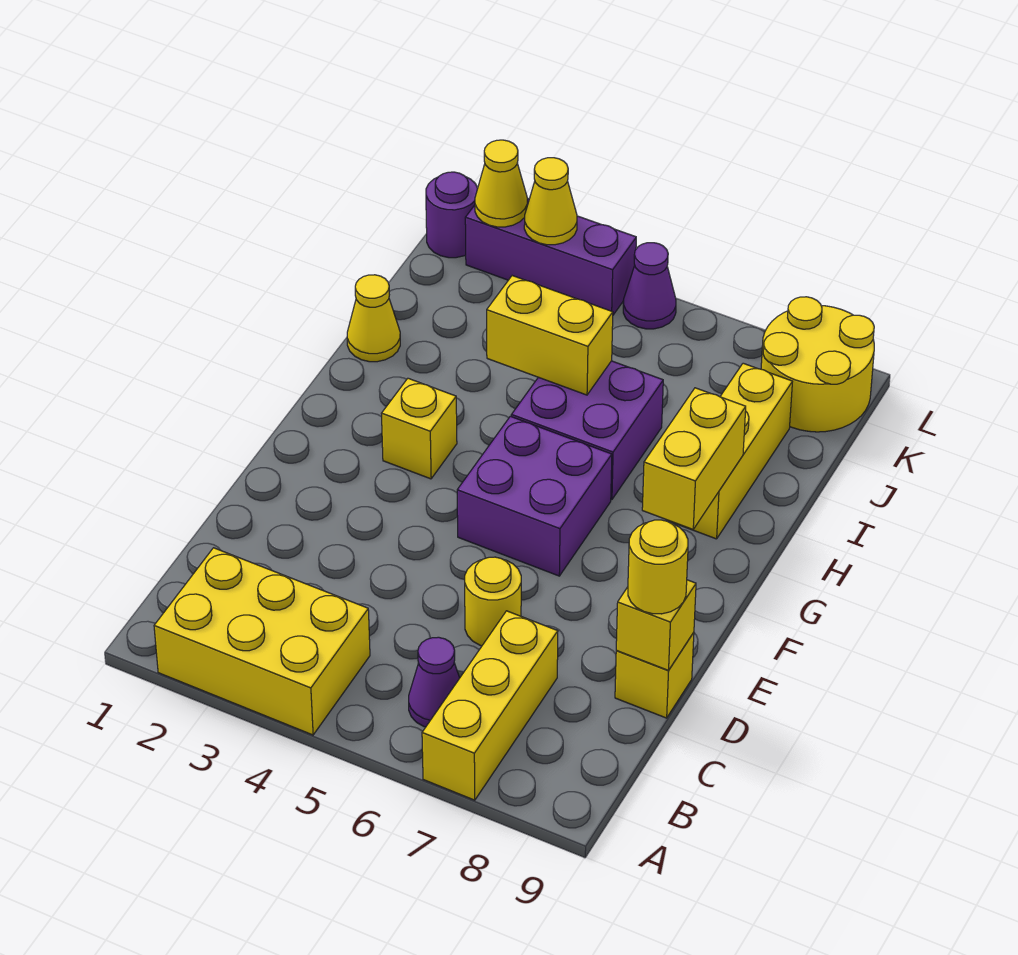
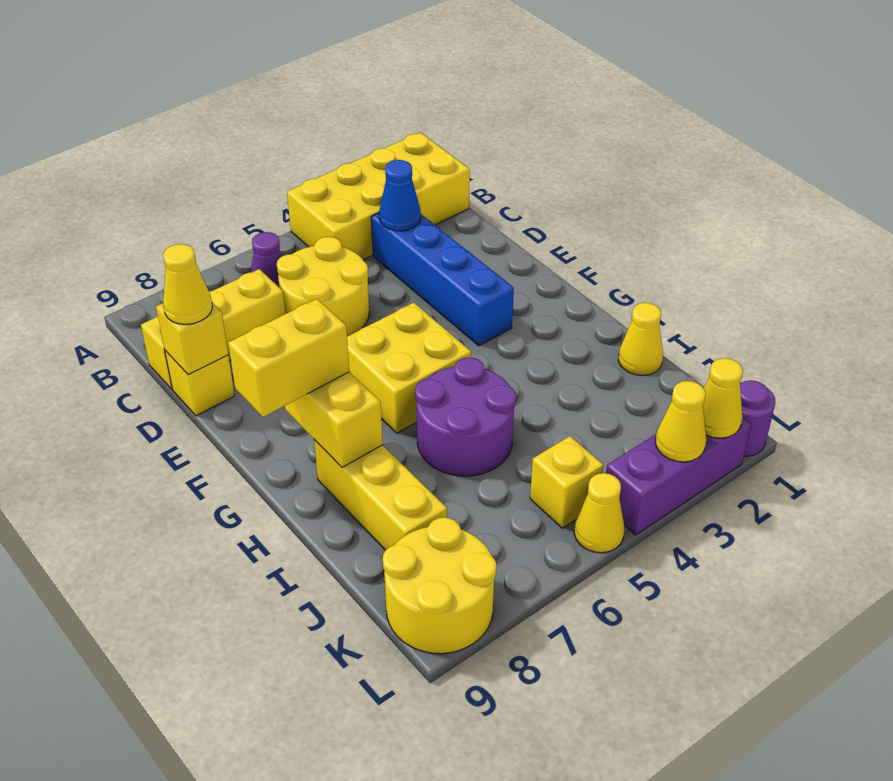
yellow 2x3 brick [154,548,370,735] -> yellow 2x4 brick [287,132,470,260]
yellow 1x3 brick [422,611,558,800] -> yellow 1x3 brick turned to [141,269,286,389]
none -> blue 1x4 brick [371,213,514,346]
none -> blue 1x1 cone [379,160,421,231]
yellow 1x1 round brick [465,557,521,646] -> yellow 2x2 round brick [277,237,369,336]
yellow 1x1 round brick [628,520,688,614] -> yellow 1x1 cone [163,244,212,324]
purple 2x2 brick [457,416,612,576] -> yellow 2x2 brick [347,303,471,433]
yellow 1x1 brick [381,378,457,479] -> yellow 1x1 brick moved to [530,436,603,528]
purple 2x2 brick [511,361,663,500] -> purple 2x2 round brick [415,357,516,476]
yellow 1x2 brick [487,276,613,395] -> yellow 1x2 brick moved to [228,299,349,417]
purple 1x1 cone [623,243,676,329] -> yellow 1x1 cone [574,473,624,553]

